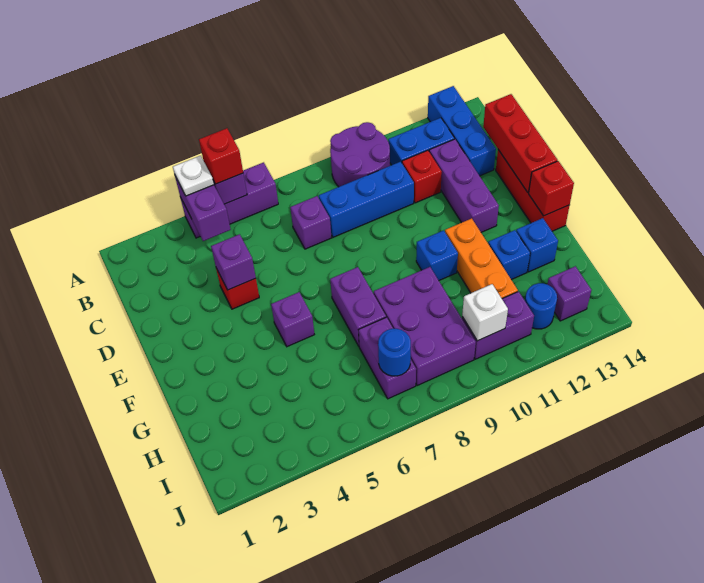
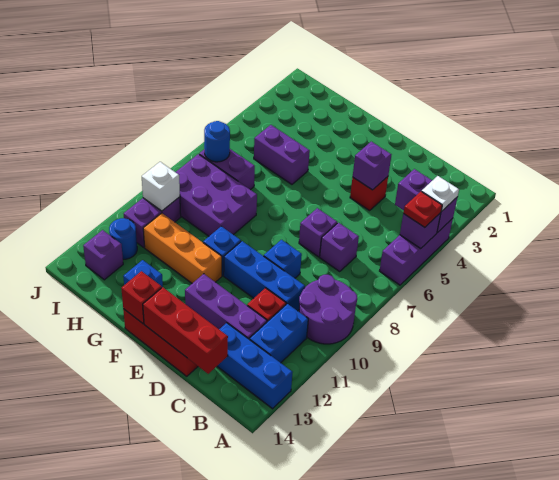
red 1x1 brick [199,128,243,184] -> red 1x1 plate [403,191,442,228]
blue 1x3 brick [319,162,414,237] -> blue 1x3 brick turned to [224,241,305,311]
purple 1x1 brick [271,292,314,347] -> purple 1x1 brick moved to [299,208,337,257]
purple 1x2 brick [330,267,386,346] -> purple 1x2 brick moved to [254,125,310,184]
blue 1x1 brick [488,230,530,280] -> blue 1x1 brick moved to [264,240,302,278]

